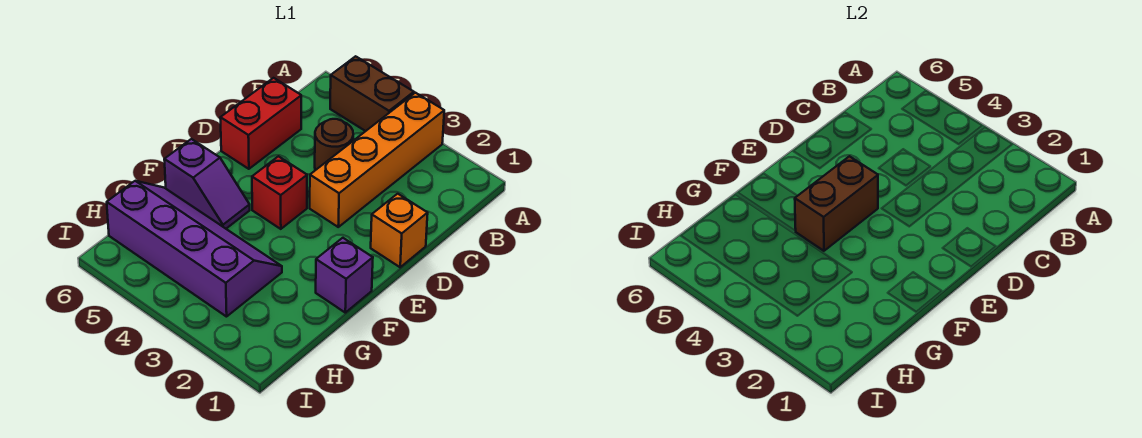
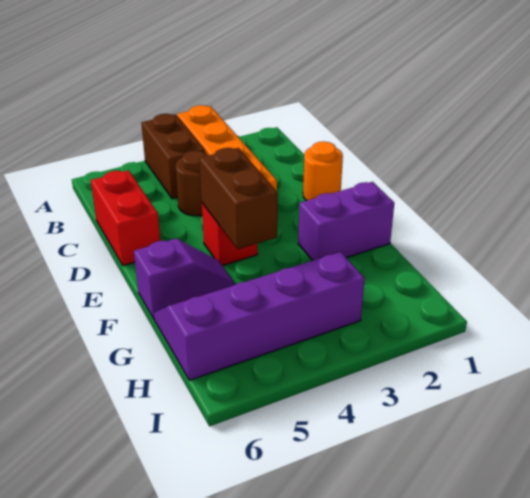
brown 1x2 brick [330,56,414,131] -> brown 1x2 brick turned to [141,114,205,199]
orange 1x1 brick [371,194,428,267] -> orange 1x1 round brick [303,142,343,201]
purple 1x1 brick [316,238,373,313] -> purple 1x2 brick [298,182,394,261]

